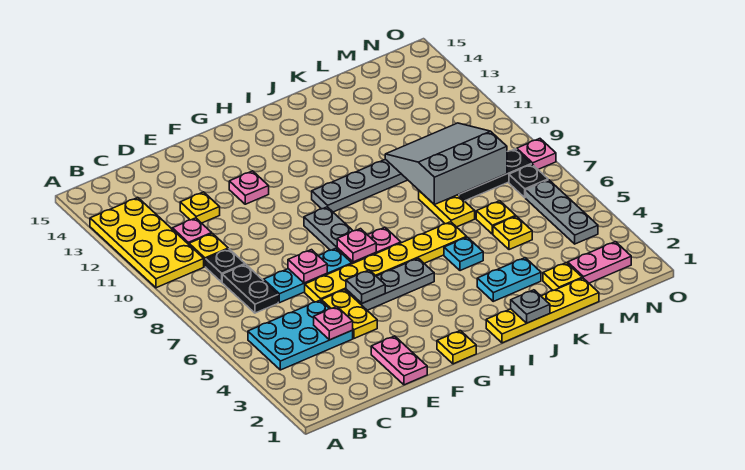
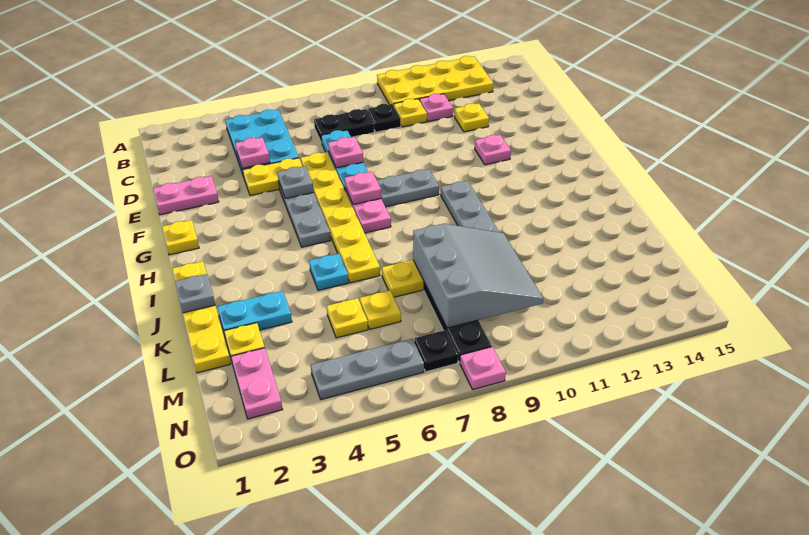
cyan 1x2 plate [477,258,541,301] -> cyan 1x2 plate turned to [217,291,292,335]

